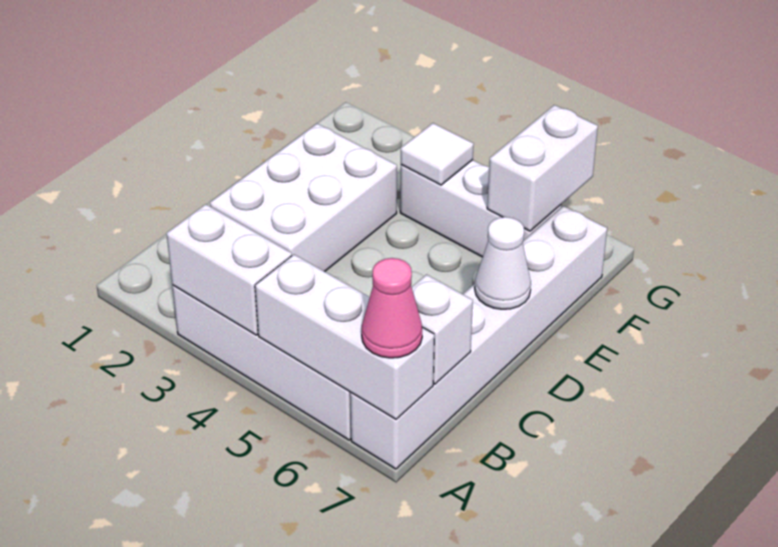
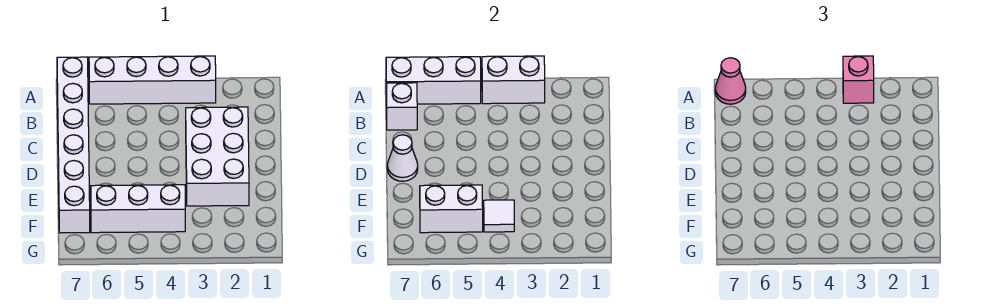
none -> pink 1x1 brick [843,56,874,103]
white 1x2 brick [487,105,598,231] -> white 1x2 brick turned to [420,185,483,233]

